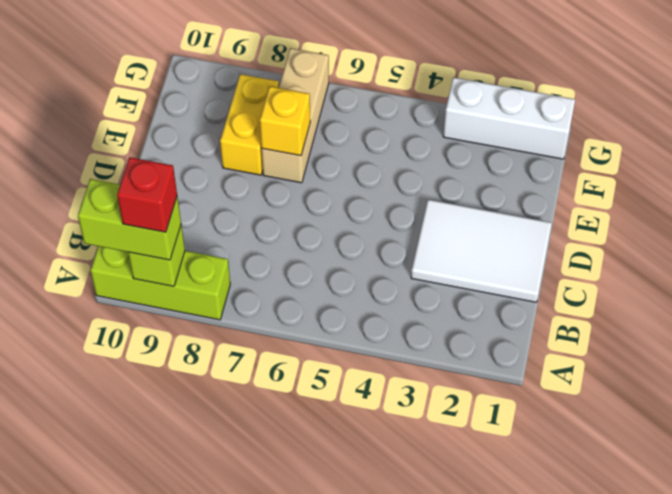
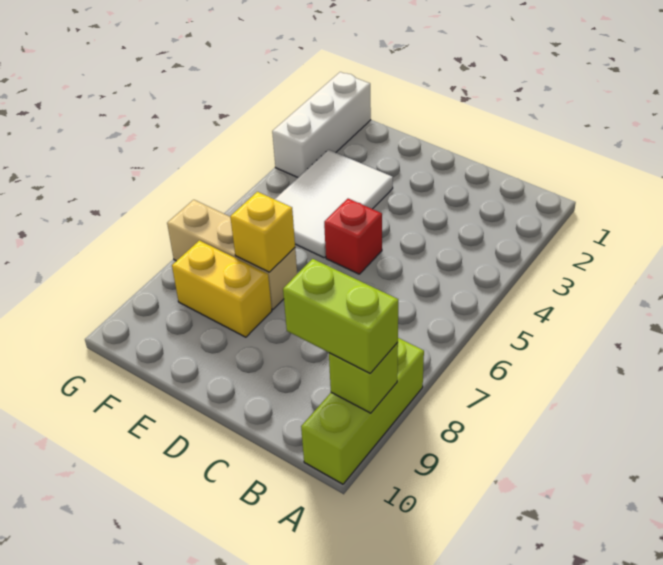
lime 1x2 brick [78,179,181,260] -> lime 1x2 brick turned to [283,259,398,373]
red 1x1 brick [117,157,177,232] -> red 1x1 brick moved to [324,199,382,274]
white 2x3 tile [411,200,552,302] -> white 2x3 tile moved to [275,150,393,258]

